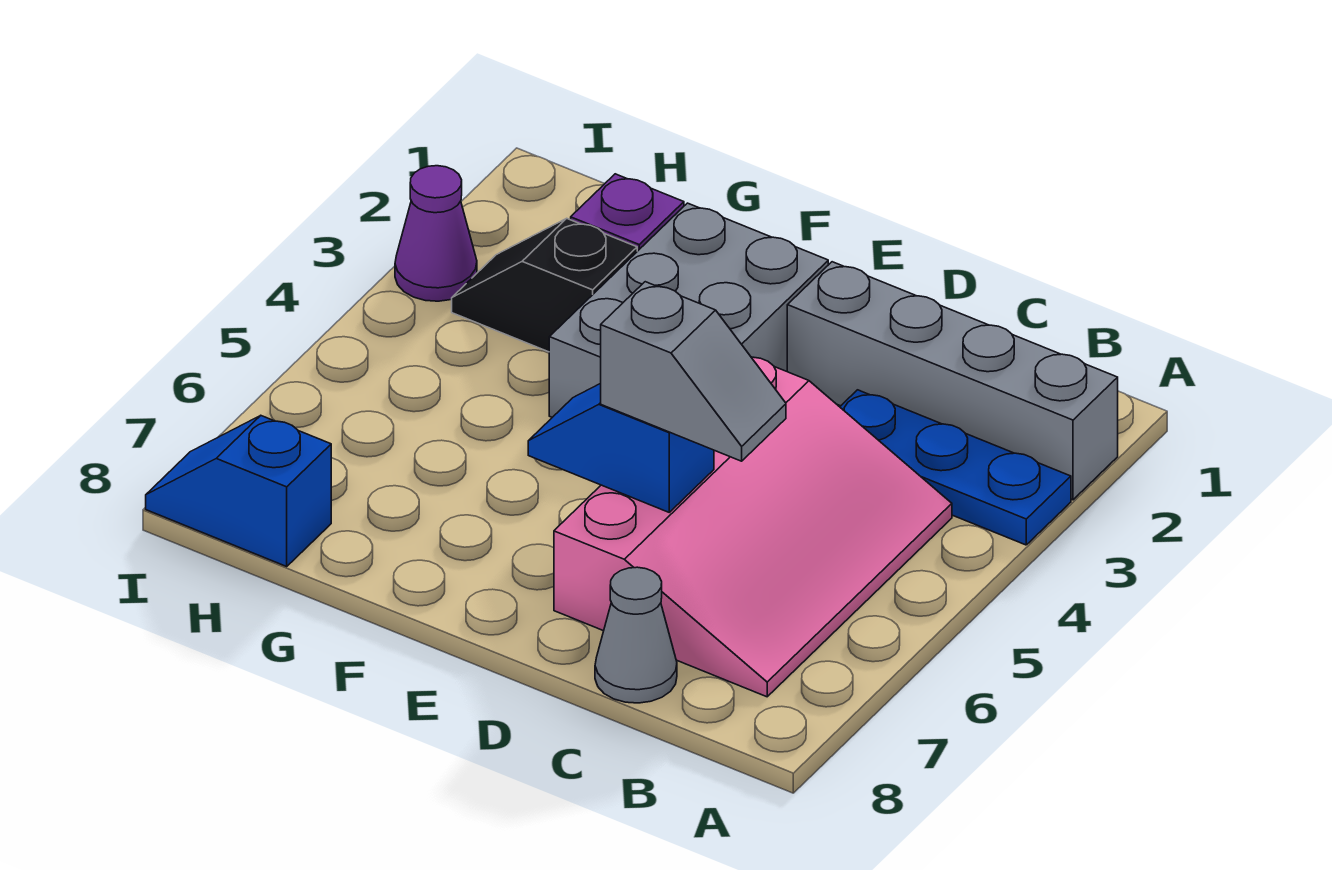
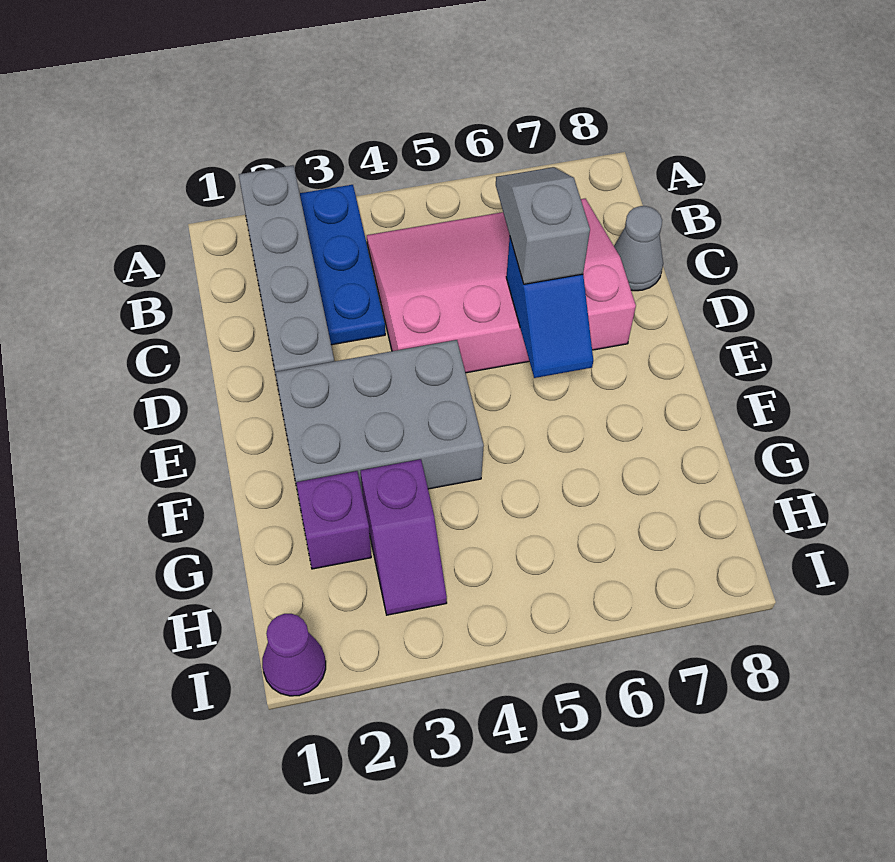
black 1x2 slope [452,218,637,352] -> purple 1x2 slope [361,459,447,615]
blue 1x2 slope [146,416,331,566] -> none
purple 1x1 cone [395,166,477,301] -> purple 1x1 cone moved to [262,614,326,696]

